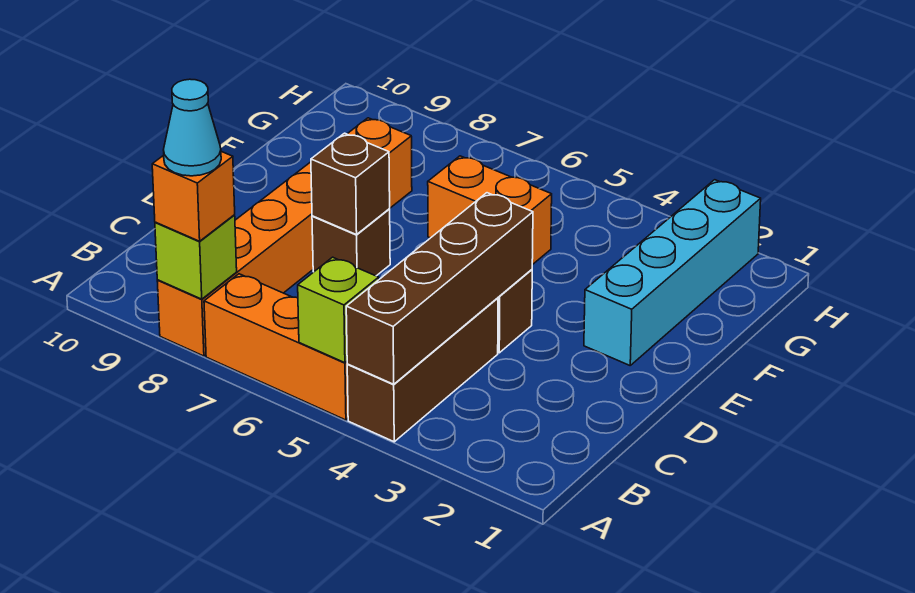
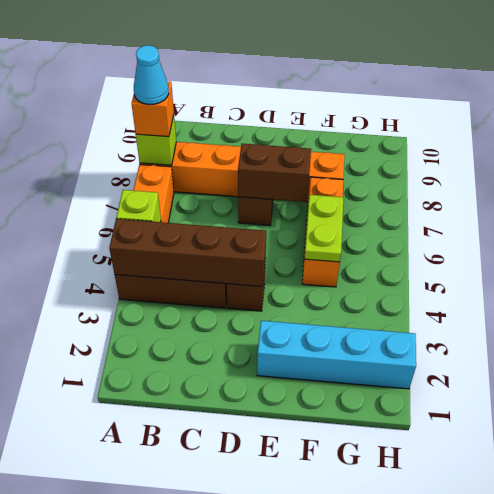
brown 1x1 brick [311,133,390,235] -> brown 1x2 brick [238,144,311,202]
orange 1x2 brick [428,156,552,265] -> orange 1x3 brick [302,177,343,287]
none -> lime 1x2 plate [305,195,343,262]

